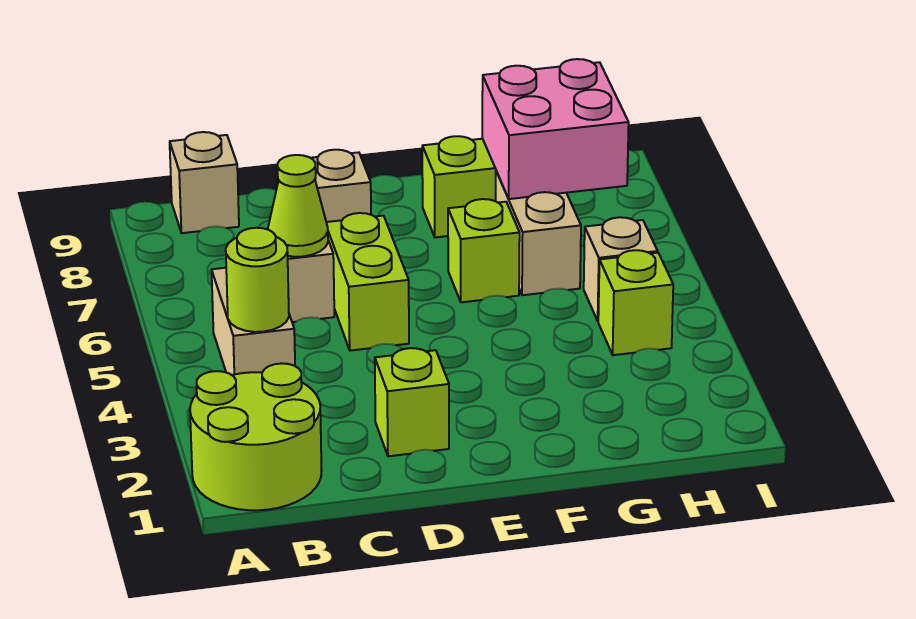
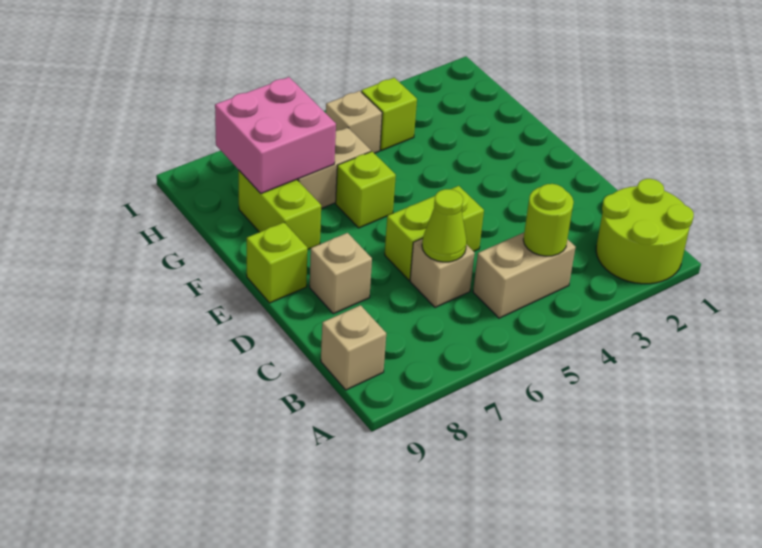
lime 1x1 brick [375,348,449,456] -> lime 1x1 brick moved to [247,222,308,303]

